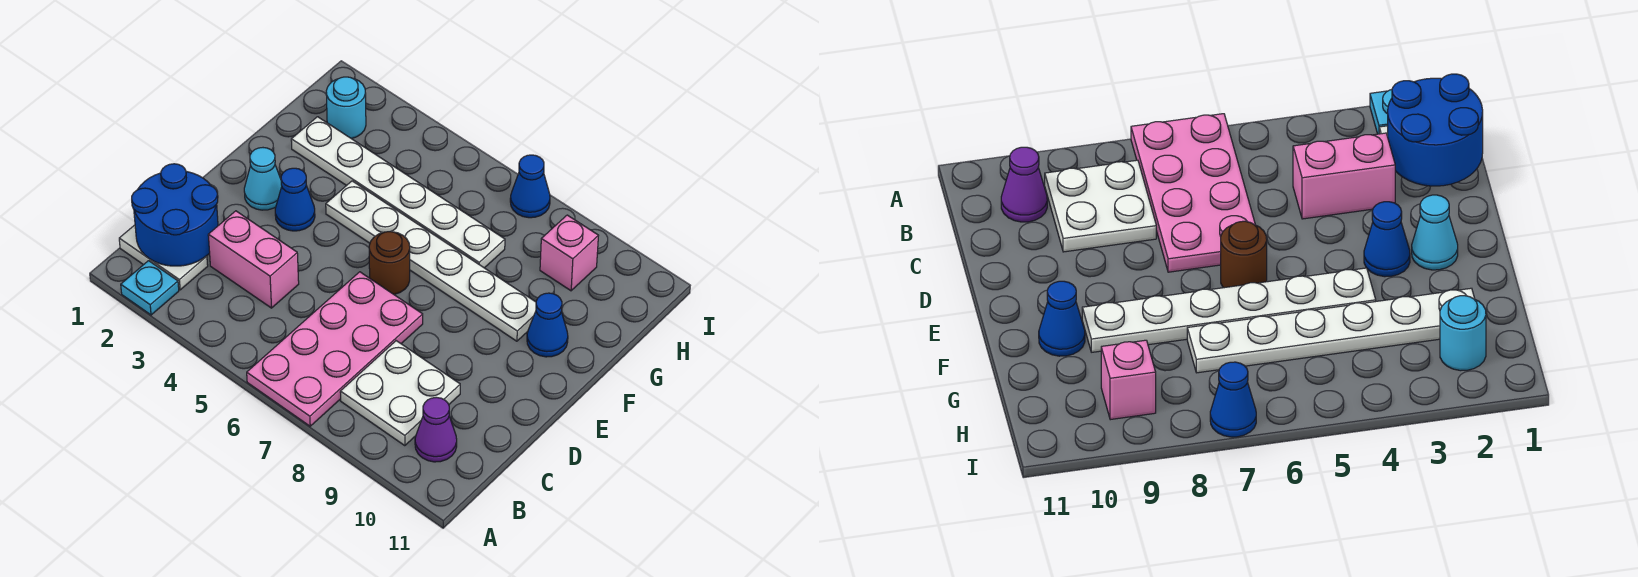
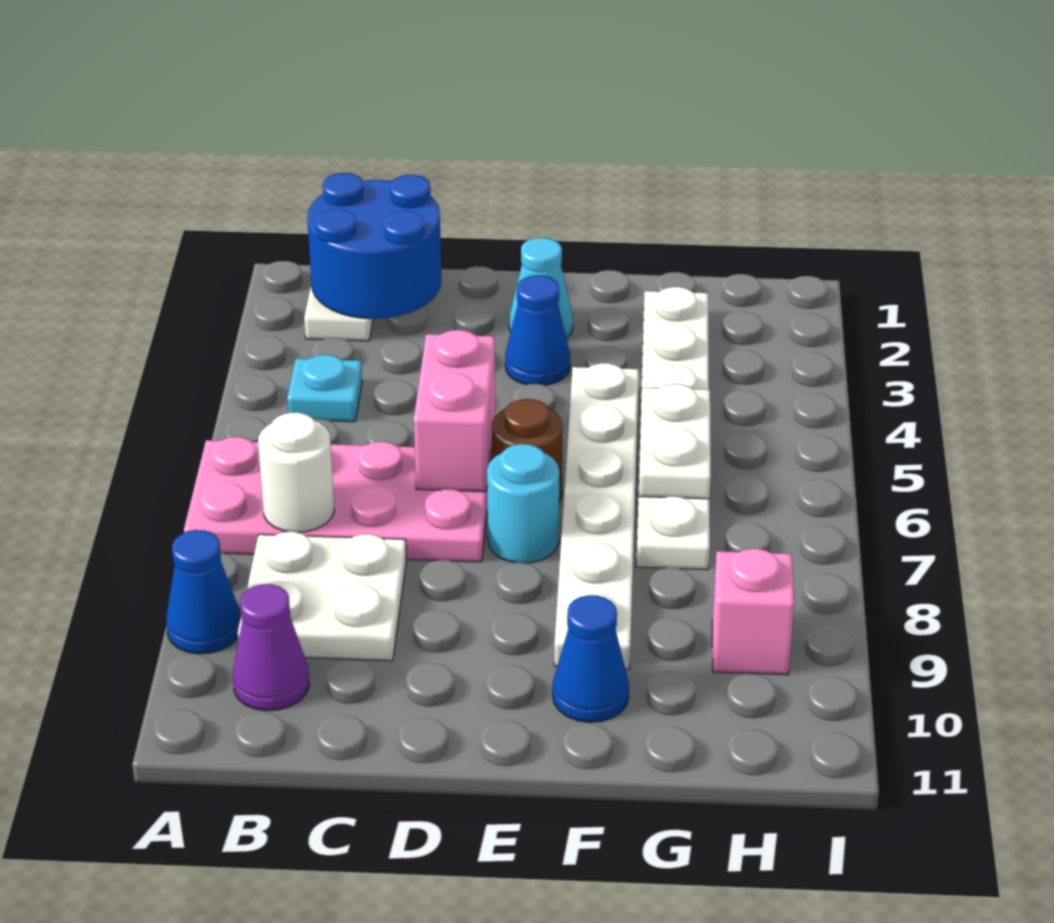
cyan 1x1 plate [121,261,179,315] -> cyan 1x1 plate moved to [287,355,362,422]
none -> white 1x1 round brick [258,413,334,532]
pink 1x2 brick [208,211,299,308] -> pink 1x2 brick moved to [414,330,495,492]
none -> white 1x2 plate [638,384,711,499]
cyan 1x1 round brick [326,77,366,139] -> cyan 1x1 round brick moved to [487,444,559,563]
blue 1x1 cone [510,155,550,218] -> blue 1x1 cone moved to [166,530,241,654]

